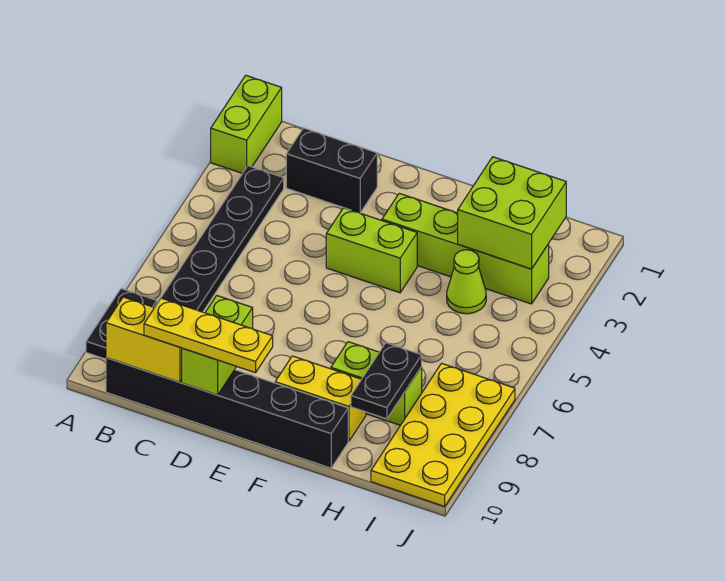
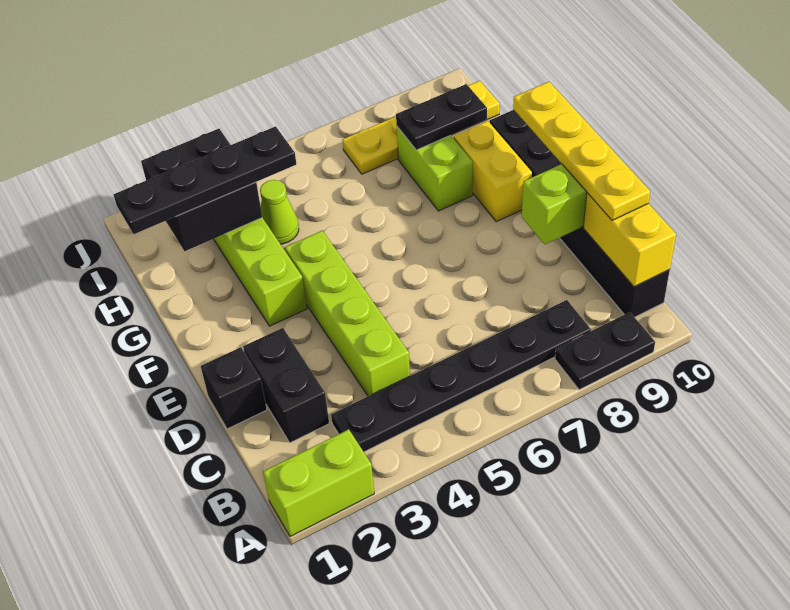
yellow 1x3 plate [144,298,273,373] -> yellow 1x4 plate [513,82,650,220]
none -> black 1x1 brick [201,347,267,429]
lime 1x2 brick [326,208,417,293] -> lime 1x4 brick [285,231,410,396]
none -> black 1x4 plate [114,126,296,234]
lime 2x2 brick [458,157,566,269] -> black 2x2 brick [141,129,262,251]
yellow 2x4 plate [371,363,515,506] -> yellow 1x4 plate [343,81,500,174]

